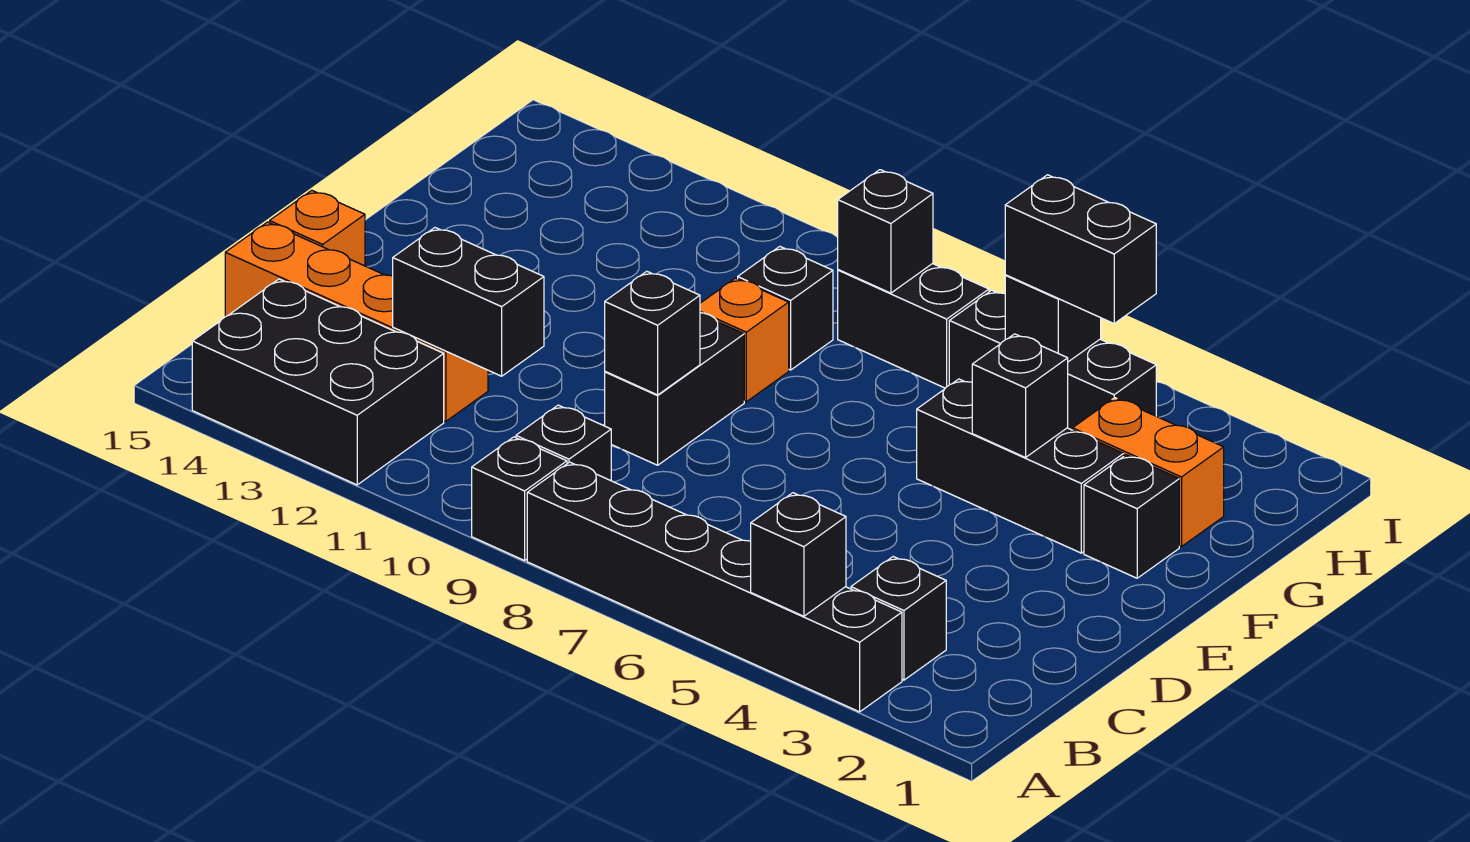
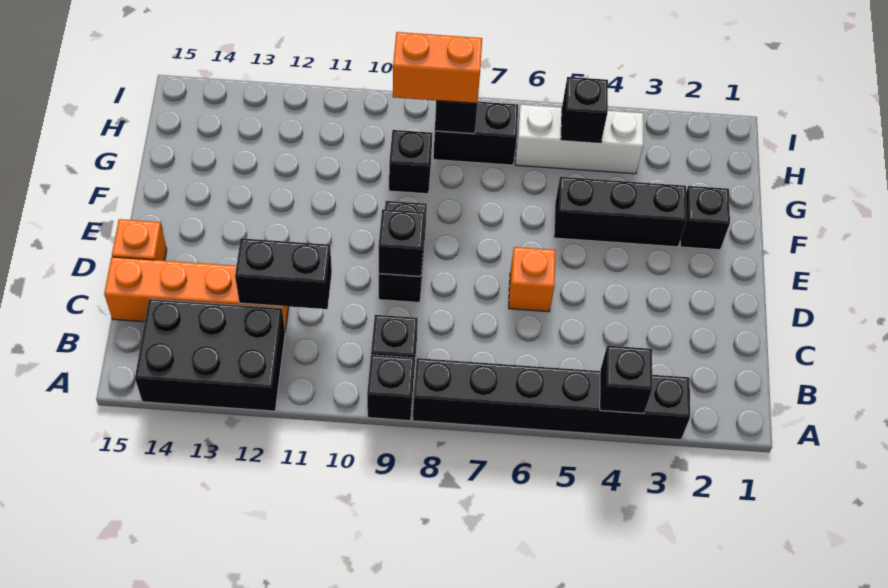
black 1x1 brick [851,557,946,680] -> none
black 1x1 brick [972,334,1068,458] -> none
orange 1x1 brick [700,278,789,402] -> orange 1x1 brick moved to [509,247,556,312]
orange 1x2 brick [1073,398,1224,547] -> orange 1x2 brick moved to [393,32,482,103]
black 1x3 brick [949,290,1156,430] -> white 1x3 brick [515,105,643,174]
black 1x2 brick [1005,175,1156,324] -> none

